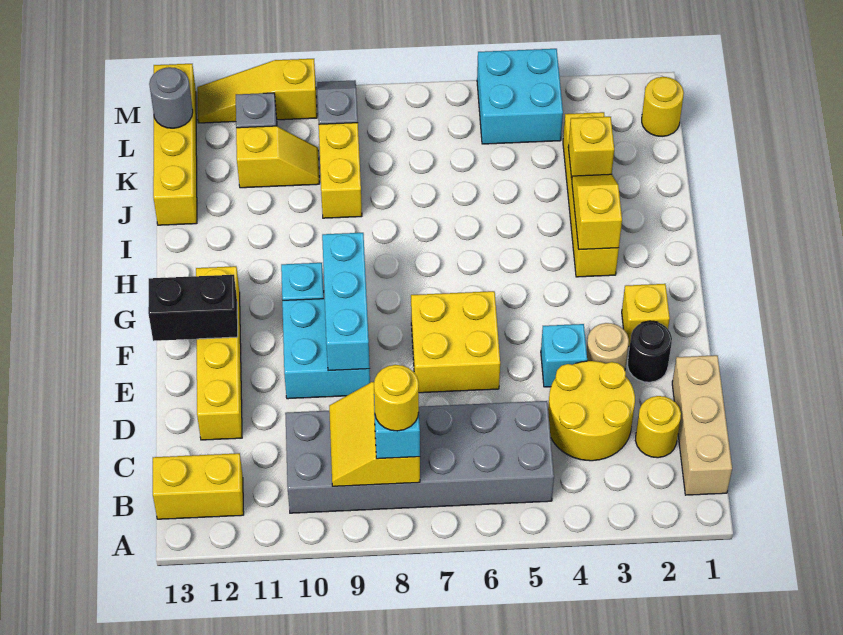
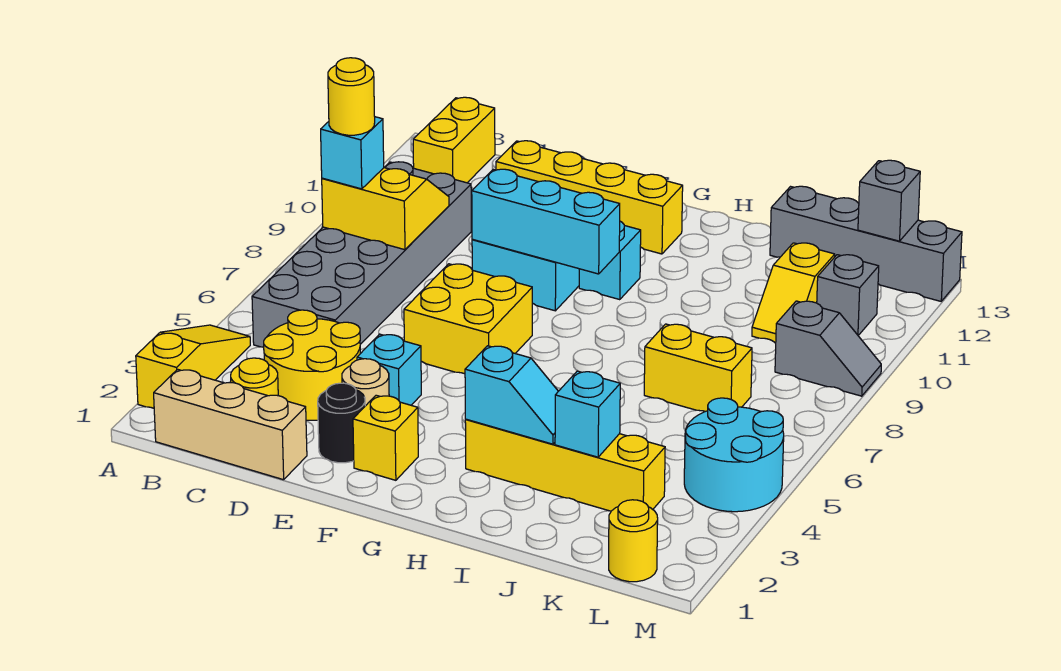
black 1x2 brick [148,275,238,341] -> none
yellow 1x2 slope [572,174,622,250] -> cyan 1x2 slope [465,346,558,444]
yellow 1x1 brick [568,117,614,178] -> cyan 1x1 brick [555,371,620,457]
yellow 1x2 brick [319,123,362,218] -> yellow 1x2 brick moved to [644,324,752,412]
yellow 1x4 brick [153,64,197,225] -> grey 1x4 brick [770,186,962,301]
cyan 2x2 brick [477,49,563,144] -> cyan 2x2 round brick [684,398,784,512]
grey 1x1 round brick [149,67,193,128] -> grey 1x1 brick [858,160,920,241]
yellow 1x3 slope [197,59,317,123] -> yellow 1x3 slope moved to [136,325,250,408]

